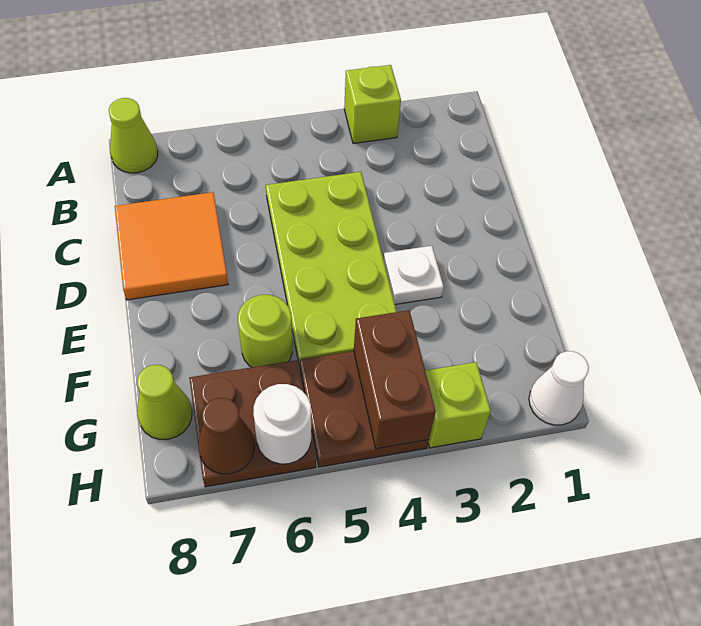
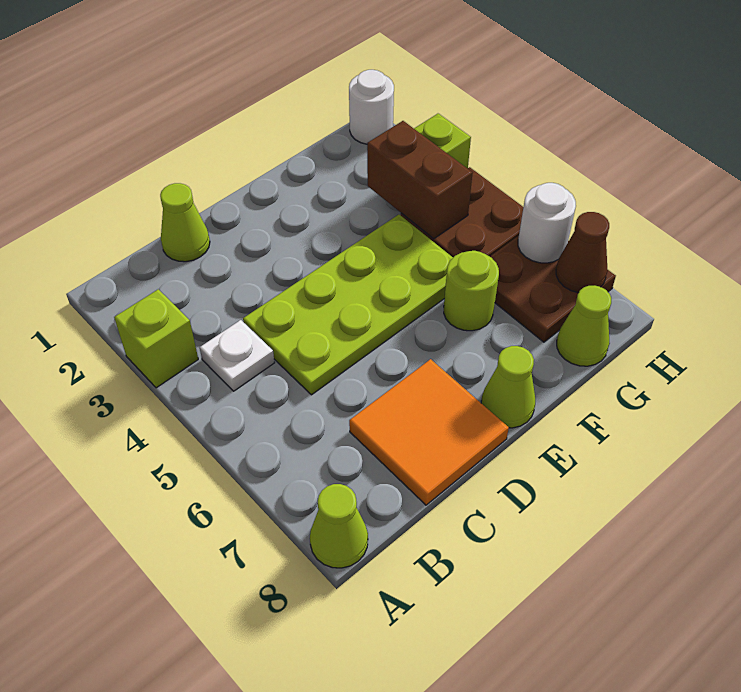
none -> lime 1x1 cone [160,183,210,262]
white 1x1 plate [384,246,444,304] -> white 1x1 plate moved to [200,320,275,391]
none -> lime 1x1 cone [481,346,535,428]
brown 1x2 brick [354,310,436,449] -> brown 1x2 brick turned to [367,121,473,239]
white 1x1 cone [529,351,589,425] -> white 1x1 round brick [349,70,394,144]

